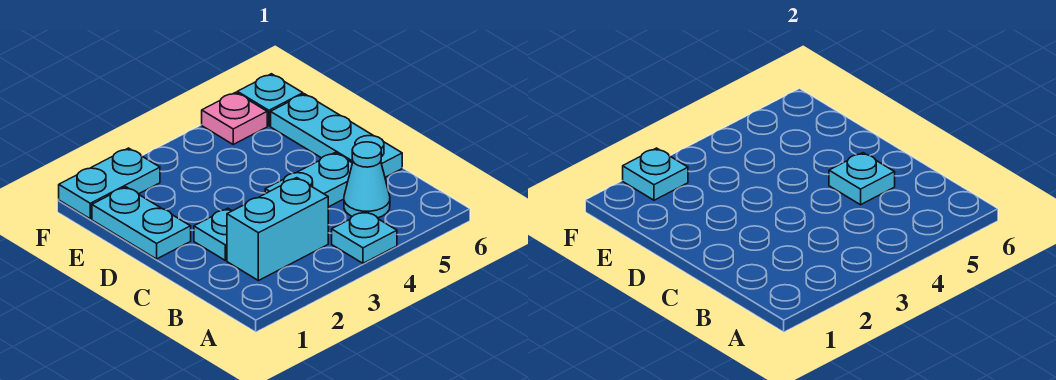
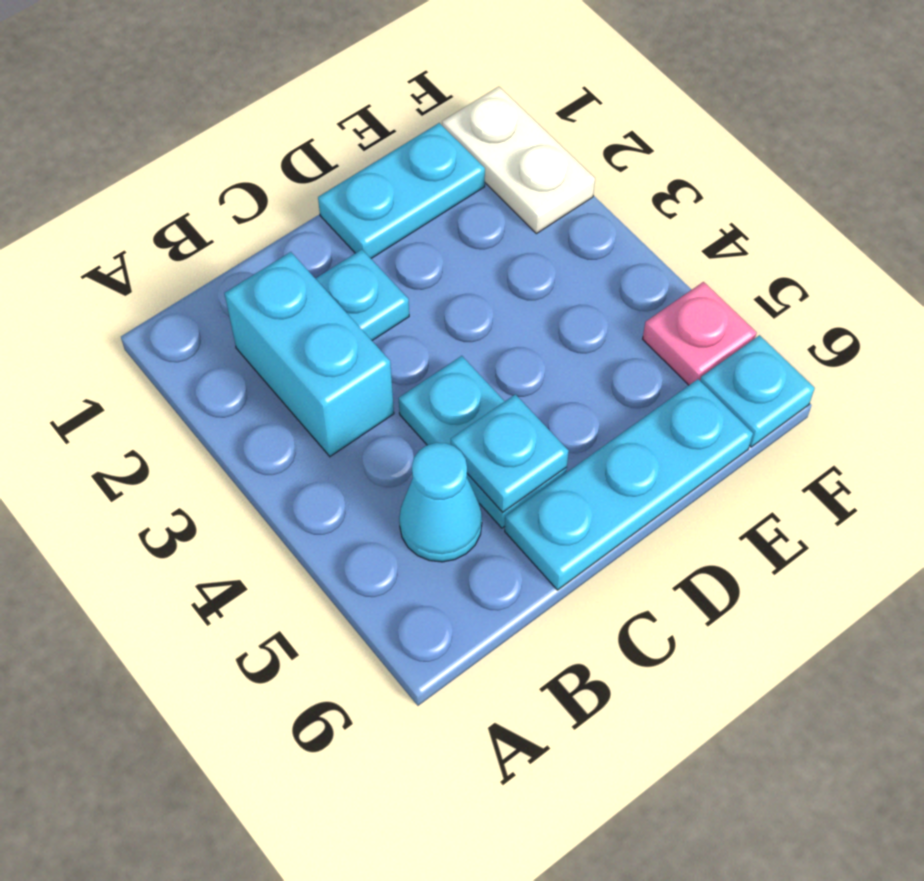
cyan 1x1 plate [332,211,397,263] -> none
cyan 1x2 plate [59,148,160,219] -> white 1x2 plate [442,87,595,234]
cyan 1x1 plate [623,148,688,200] -> none

